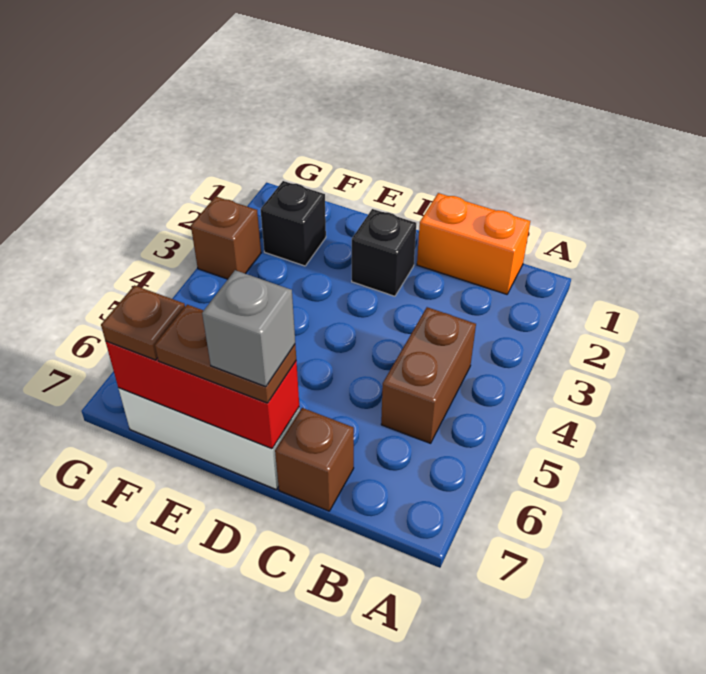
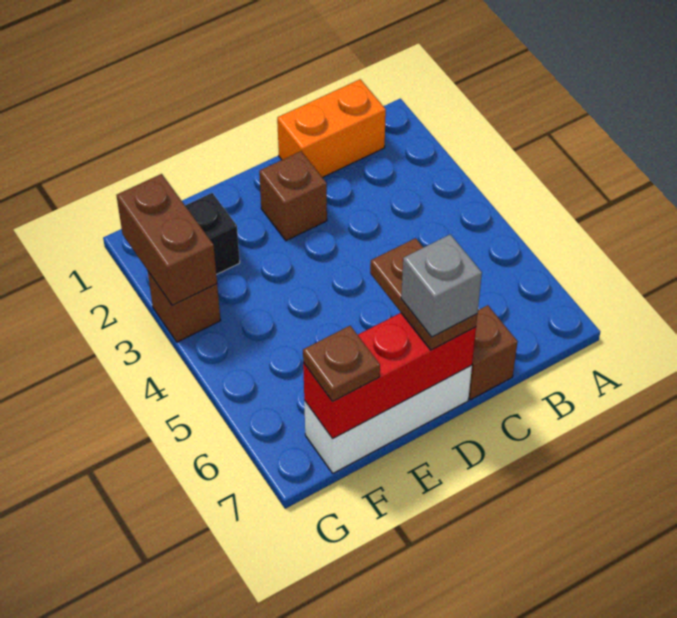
brown 1x2 brick [381,307,476,443] -> brown 1x2 brick moved to [116,174,217,306]
black 1x1 brick [352,209,416,296] -> brown 1x1 brick [259,151,327,241]
brown 1x2 plate [155,305,296,403] -> brown 1x2 plate turned to [370,238,478,350]

